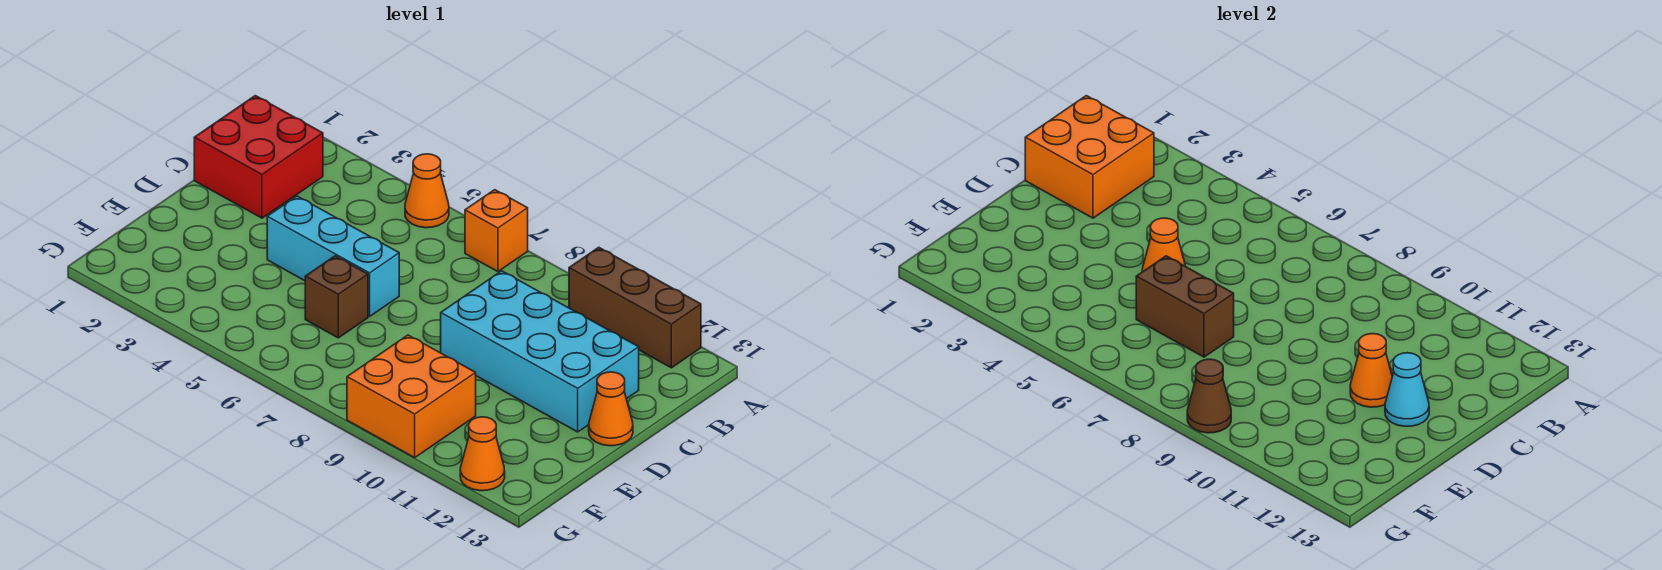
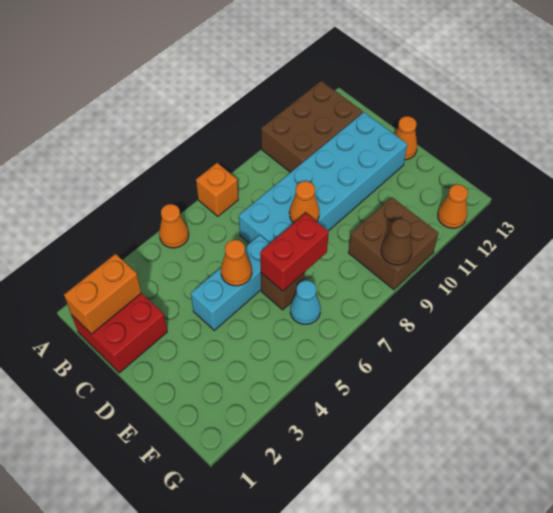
brown 1x3 brick [569,247,701,368] -> brown 2x3 brick [261,81,363,172]
orange 2x2 brick [1025,96,1154,218] -> orange 1x2 brick [64,254,141,334]
cyan 2x4 brick [441,271,639,432] -> cyan 2x6 brick [239,112,407,243]
orange 1x1 cone [1350,334,1392,407] -> orange 1x1 cone moved to [289,181,319,223]
cyan 1x1 cone [1385,353,1429,426] -> cyan 1x1 cone moved to [290,281,321,324]
brown 1x2 brick [1136,256,1234,357] -> red 1x2 brick [260,213,329,291]
orange 2x2 brick [347,335,476,458] -> brown 2x2 brick [349,197,438,290]

